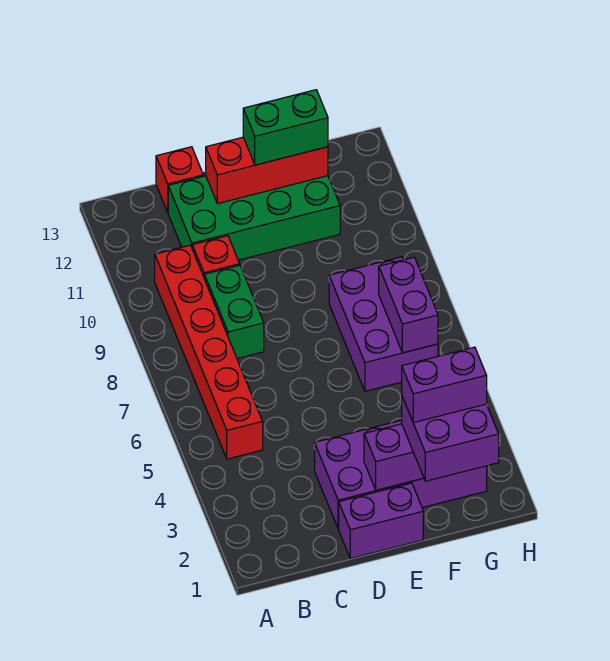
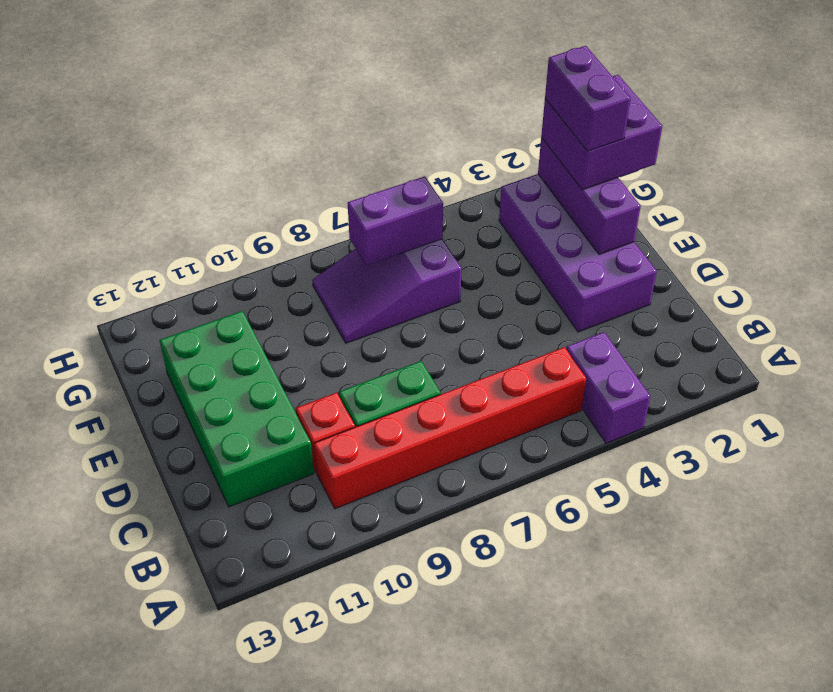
red 1x1 brick [156,147,203,212] -> none
purple 1x2 brick [339,483,423,558] -> purple 1x2 brick moved to [566,332,651,443]
red 1x3 brick [206,137,328,204] -> none
green 1x2 brick [243,90,328,165] -> none
purple 2x3 brick [329,257,438,391] -> purple 2x3 slope [312,239,462,343]

